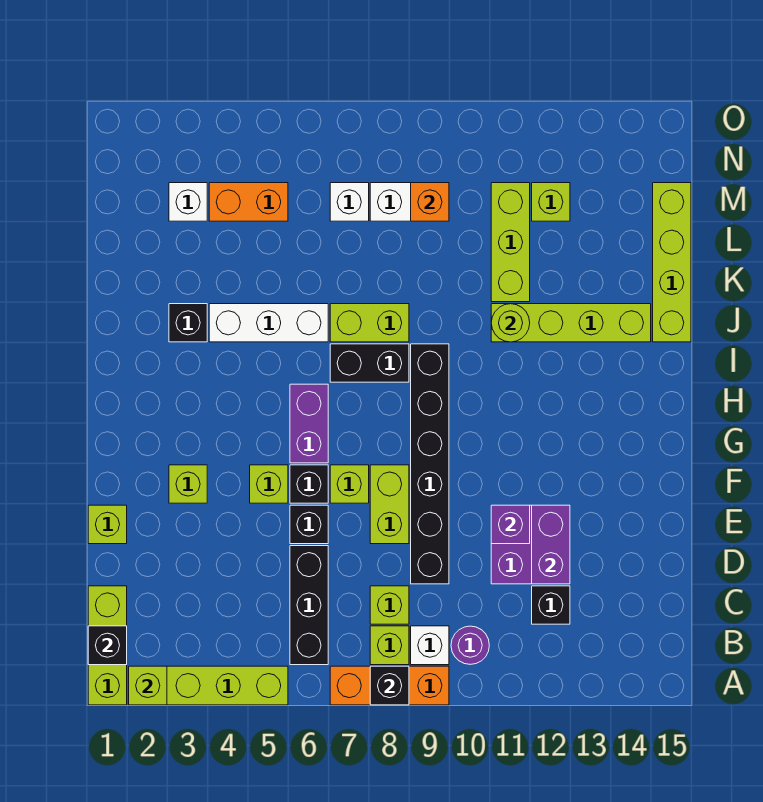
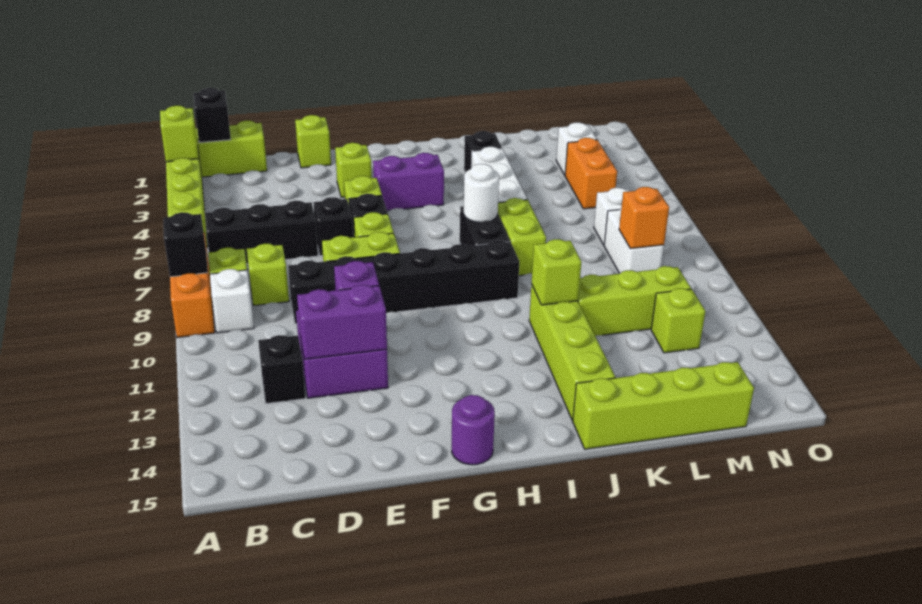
purple 1x1 round brick [451,626,489,664] -> purple 1x1 round brick moved to [452,395,495,465]
purple 1x2 brick [290,384,328,463] -> purple 1x2 brick moved to [373,153,444,211]
none -> white 1x1 round brick [464,164,499,222]
lime 1x1 round brick [491,304,530,342] -> lime 1x1 brick [532,239,581,305]

